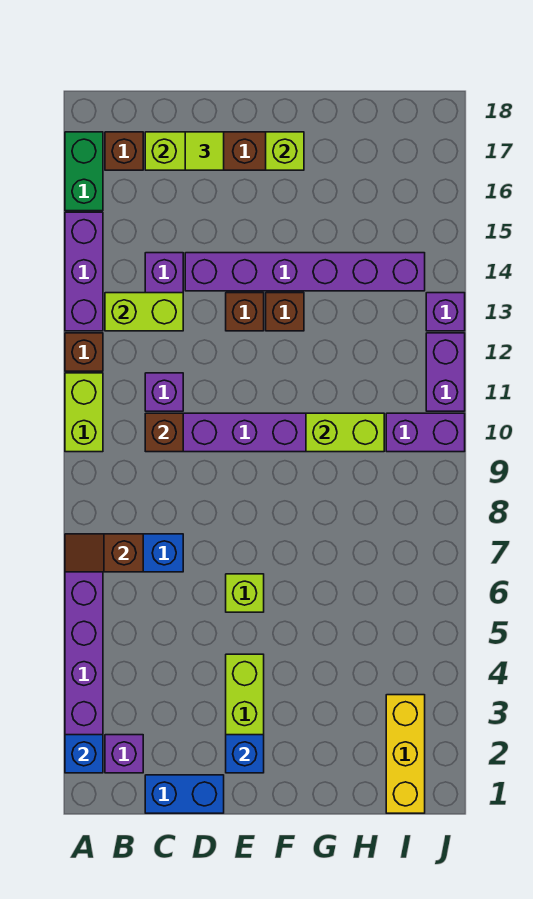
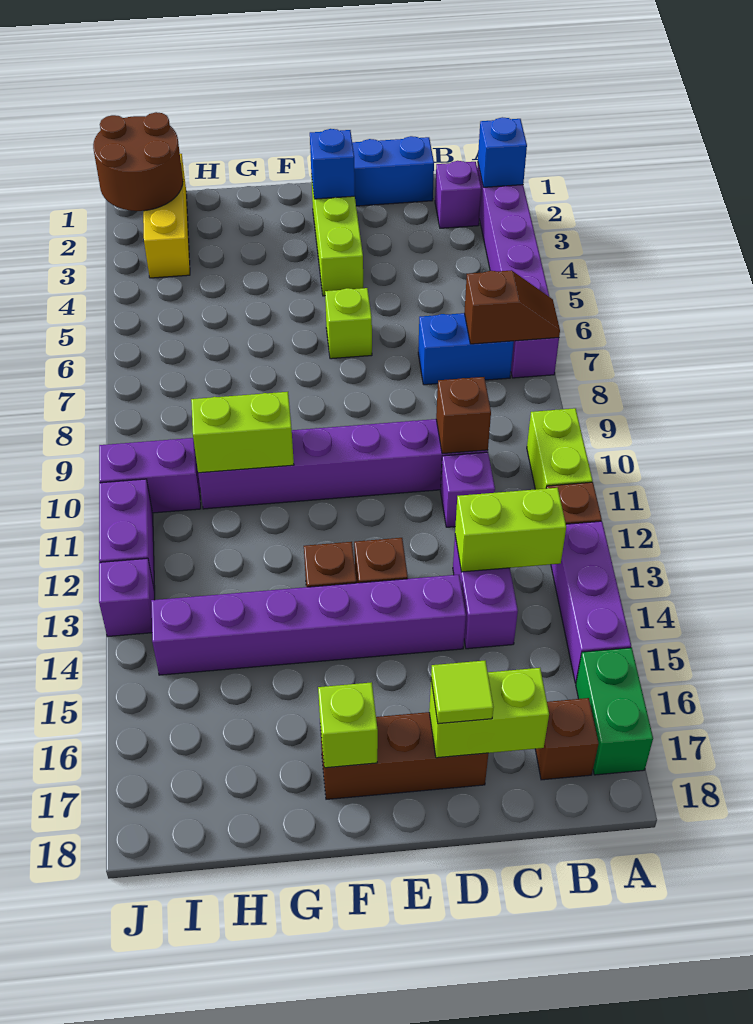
none -> brown 2x2 round brick [93,112,183,211]

